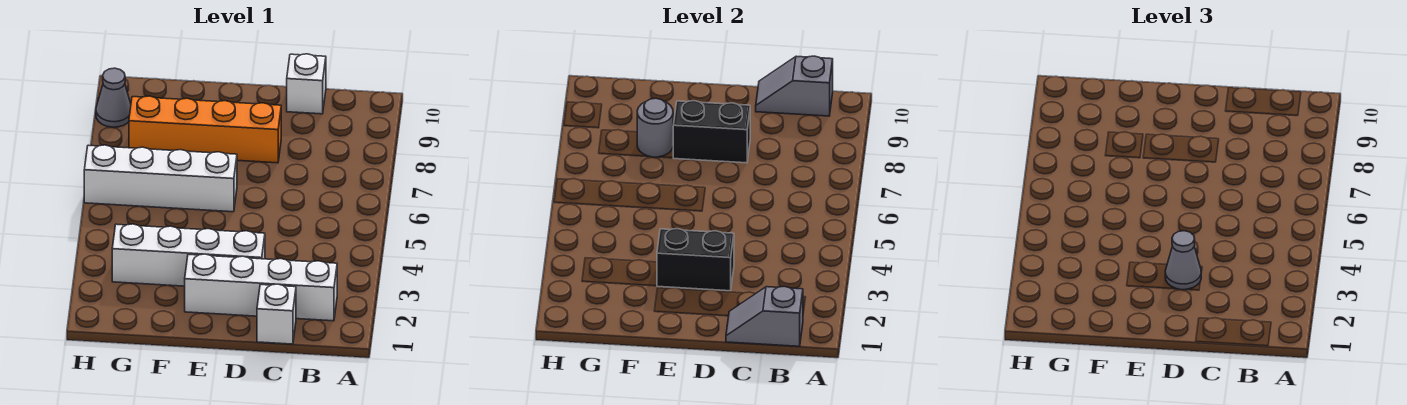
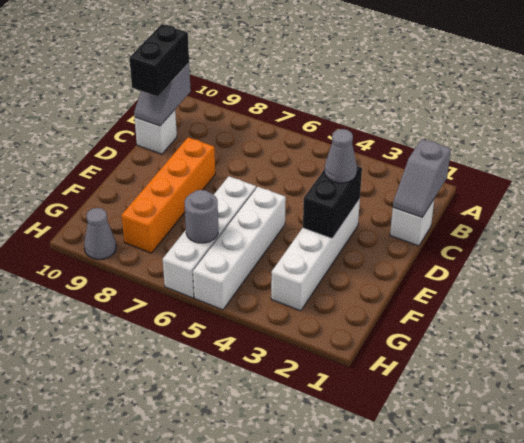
white 1x4 brick [185,254,337,321] -> white 1x4 brick moved to [193,187,286,310]
black 1x2 brick [673,101,750,163] -> black 1x2 brick moved to [129,24,189,96]
grey 1x1 round brick [637,98,673,157] -> grey 1x1 round brick moved to [185,190,218,243]

